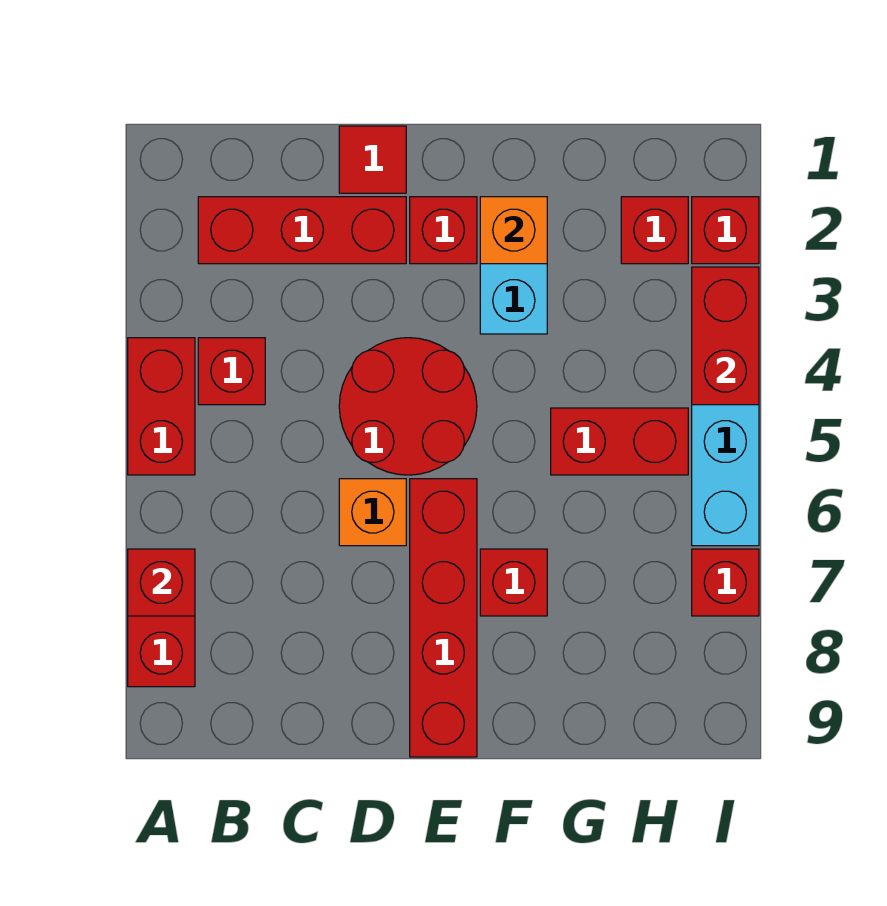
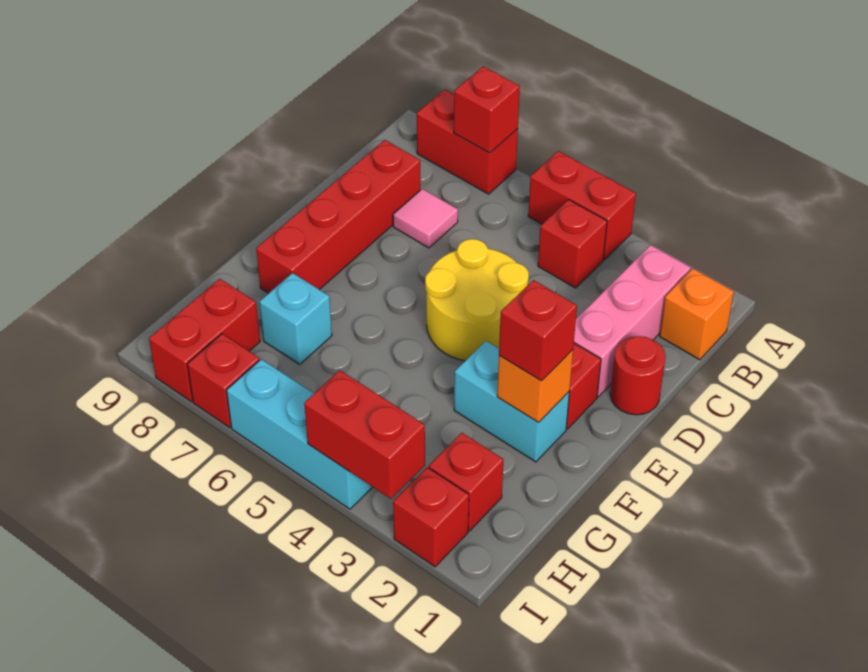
red 1x3 brick [198,197,406,264] -> pink 1x3 brick [574,245,691,397]
none -> pink 1x1 tile [393,189,458,248]
red 1x1 tile [339,126,406,193] -> red 1x1 round brick [610,336,666,415]
red 2x2 round brick [339,338,477,475] -> yellow 2x2 round brick [425,239,529,361]
orange 1x1 brick [339,479,406,546] -> orange 1x1 brick moved to [660,269,734,360]
red 1x4 brick [410,479,477,757] -> red 1x4 brick turned to [256,140,420,293]
red 1x1 brick [480,549,547,616] -> red 1x1 brick moved to [499,280,577,381]
red 1x2 brick [551,408,688,475] -> red 1x2 brick moved to [149,279,260,402]
none -> cyan 1x1 brick [260,273,332,364]

